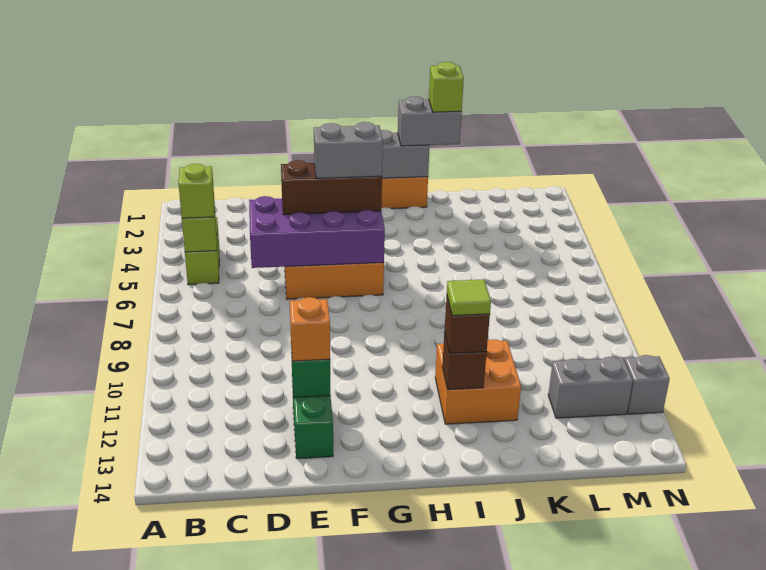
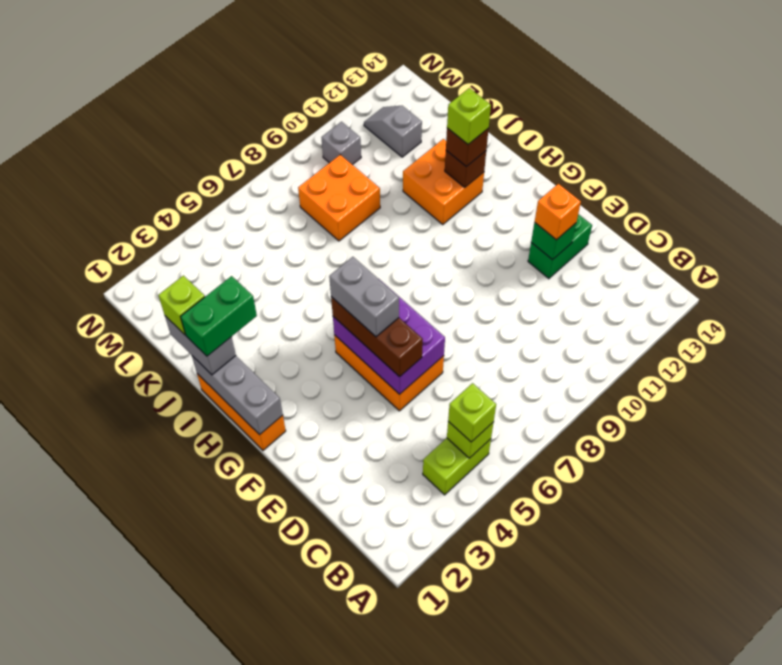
purple 2x4 brick [249,196,385,268] -> purple 2x3 brick [333,279,445,394]
none -> green 1x2 brick [181,276,257,356]
lime 1x1 tile [447,279,491,316] -> lime 1x1 brick [447,88,491,144]
none -> orange 2x2 brick [298,155,380,241]
grey 1x2 brick [548,357,633,418] -> grey 1x2 slope [364,106,422,157]
grey 1x1 brick [625,355,670,414] -> grey 1x1 brick moved to [321,122,361,165]

